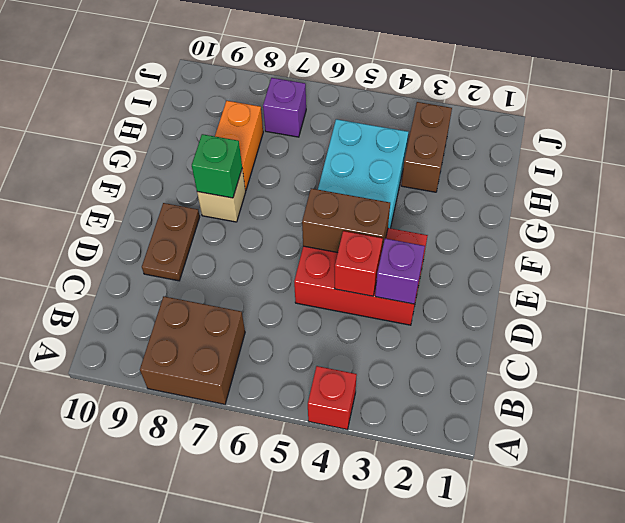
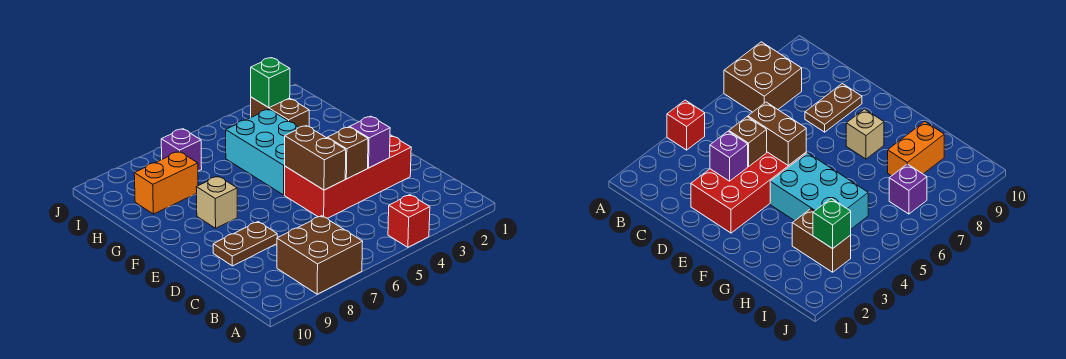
red 2x3 brick [294,228,428,325] -> red 2x4 brick [284,135,411,218]
red 1x1 brick [334,231,383,296] -> brown 1x1 brick [327,127,368,179]
brown 1x2 plate [142,203,200,281] -> brown 1x2 plate turned to [213,222,277,266]
brown 1x2 brick [302,188,390,253] -> brown 1x2 brick turned to [285,126,346,190]
green 1x1 brick [192,134,242,198] -> green 1x1 brick moved to [251,58,290,108]
orange 1x2 brick [215,101,263,191] -> orange 1x2 brick turned to [134,151,198,214]

